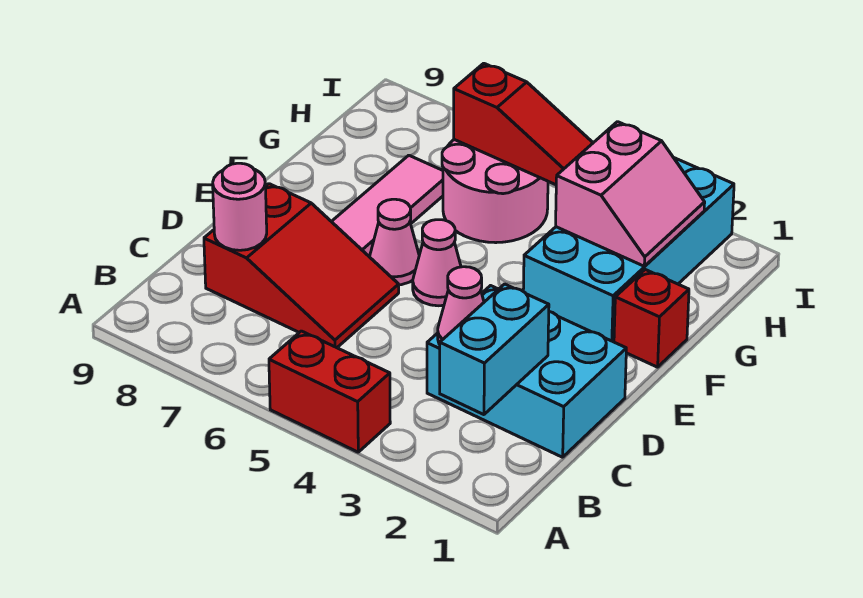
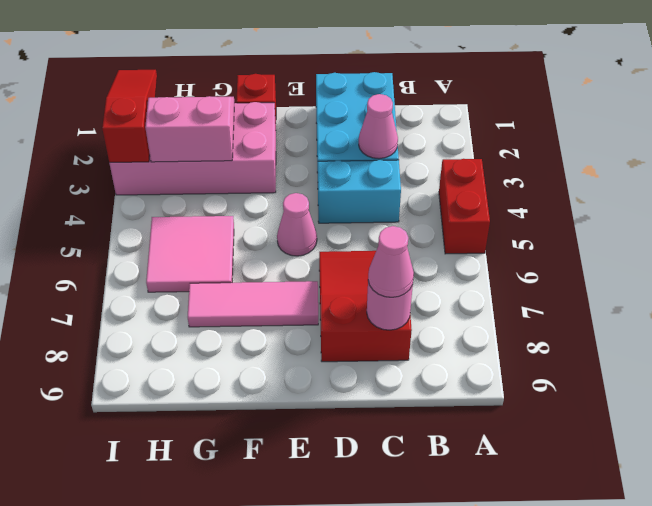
cyan 1x2 brick [440,284,549,415] -> cyan 1x2 brick moved to [318,160,401,223]
pink 1x1 cone [370,199,419,285] -> pink 1x1 cone moved to [368,226,414,297]
cyan 2x4 brick [523,158,734,342] -> pink 2x4 brick [109,102,276,195]
pink 2x2 round brick [442,140,548,243] -> pink 2x2 tile [146,216,234,292]
red 1x3 slope [454,63,593,185] -> red 1x3 slope moved to [102,70,157,162]

